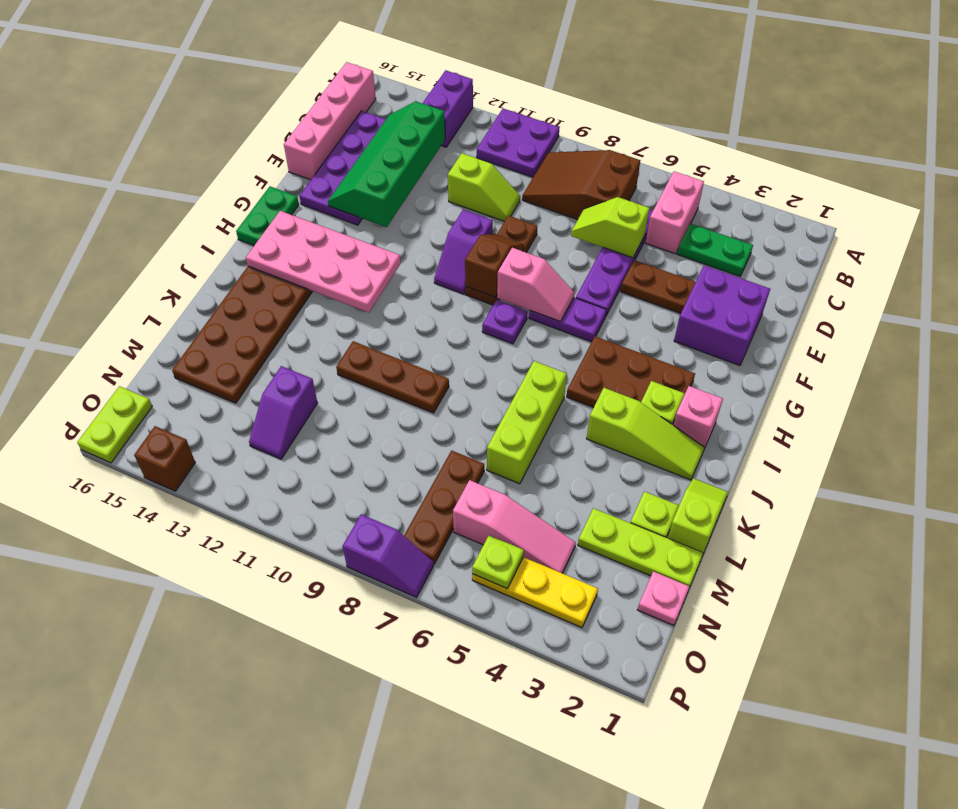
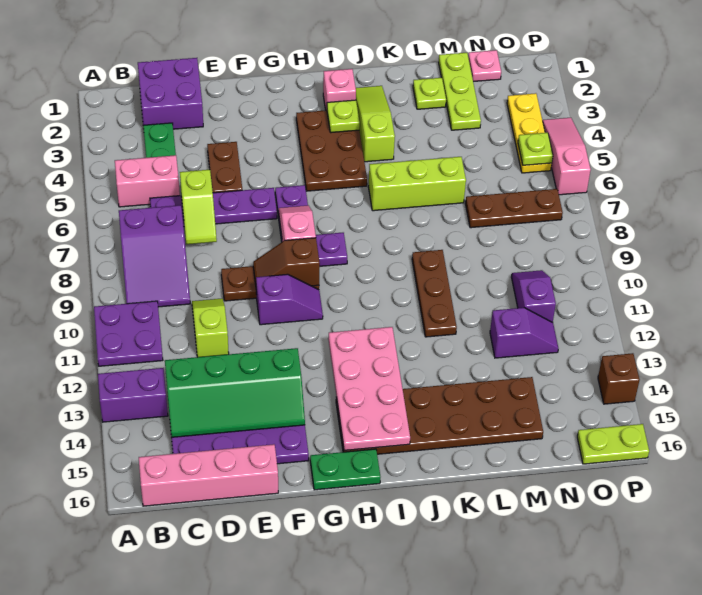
brown 2x3 slope [522,150,640,220] -> purple 2x3 slope [119,205,190,307]
purple 2x2 brick [674,266,770,365] -> purple 2x2 brick moved to [138,58,203,129]
lime 1x2 slope [668,478,728,553] -> none
pink 1x3 slope [453,480,576,573] -> pink 1x3 slope moved to [542,118,591,195]
purple 1x2 slope [343,514,434,597] -> purple 1x2 slope moved to [512,270,556,322]

